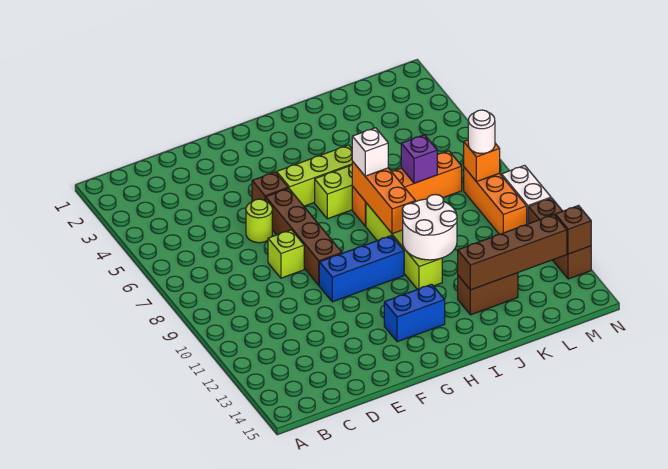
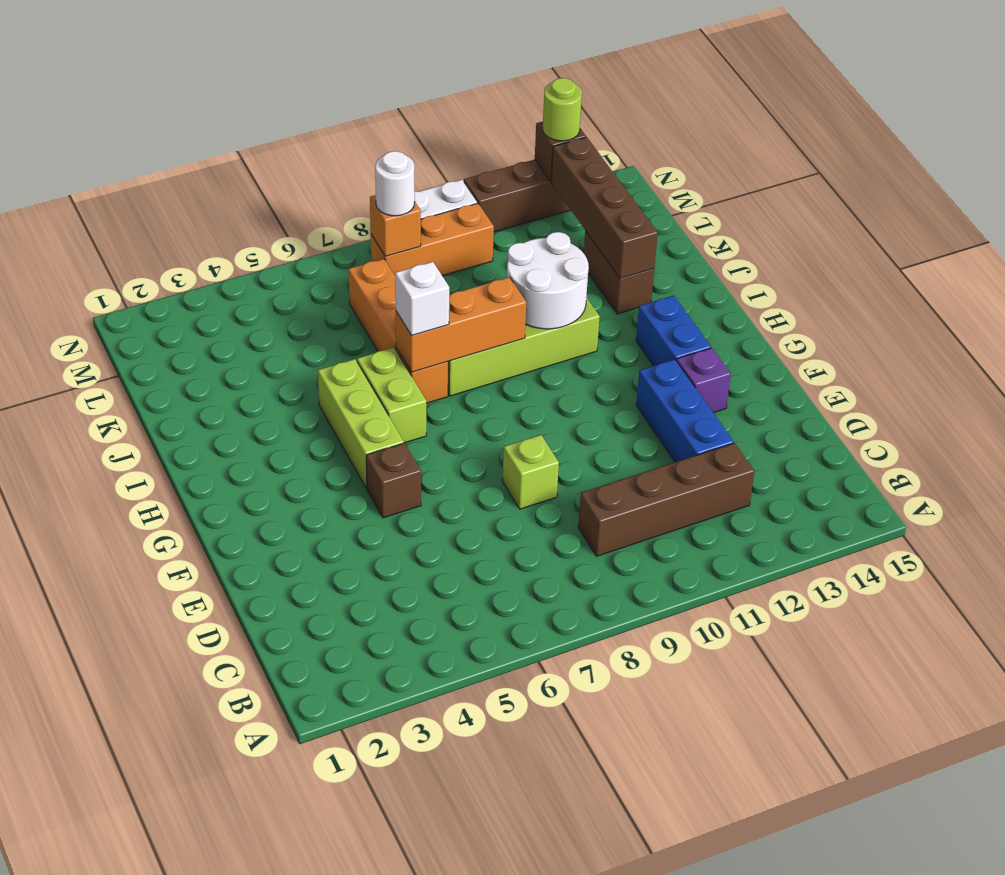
lime 1x1 round brick [246,199,272,243] -> lime 1x1 round brick moved to [543,78,582,141]
brown 1x4 brick [266,188,342,285] -> brown 1x4 brick moved to [578,443,754,556]
blue 1x3 brick [319,235,404,302] -> blue 1x3 brick moved to [636,359,734,462]
purple 1x1 brick [401,135,437,183] -> purple 1x1 brick moved to [677,348,731,413]

